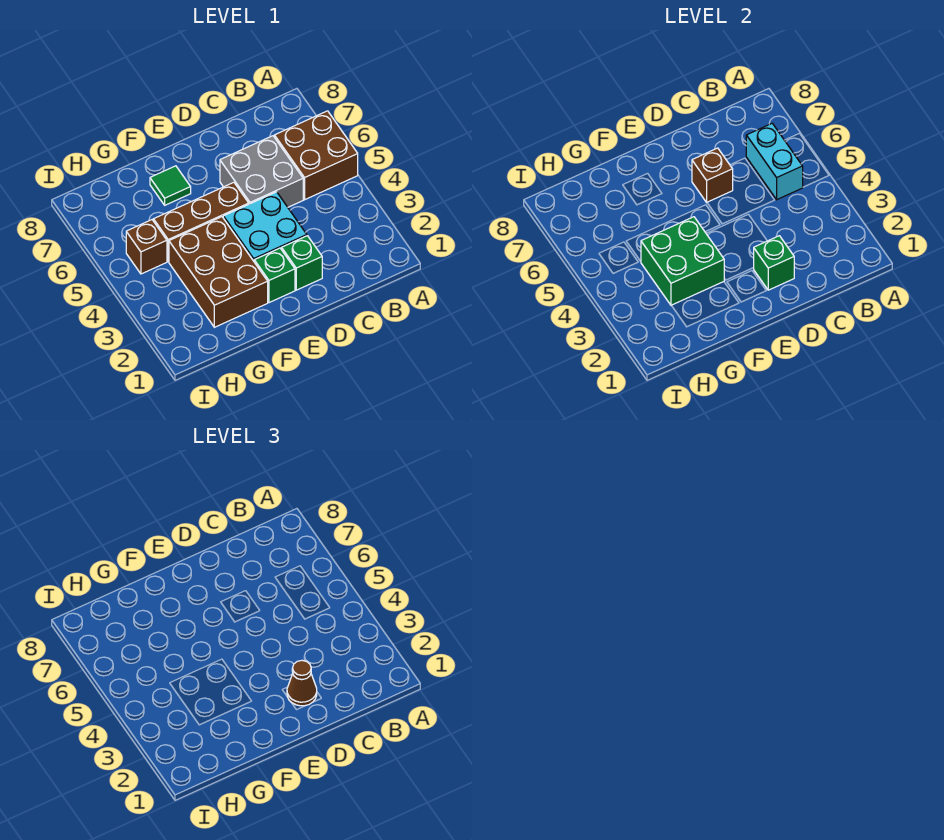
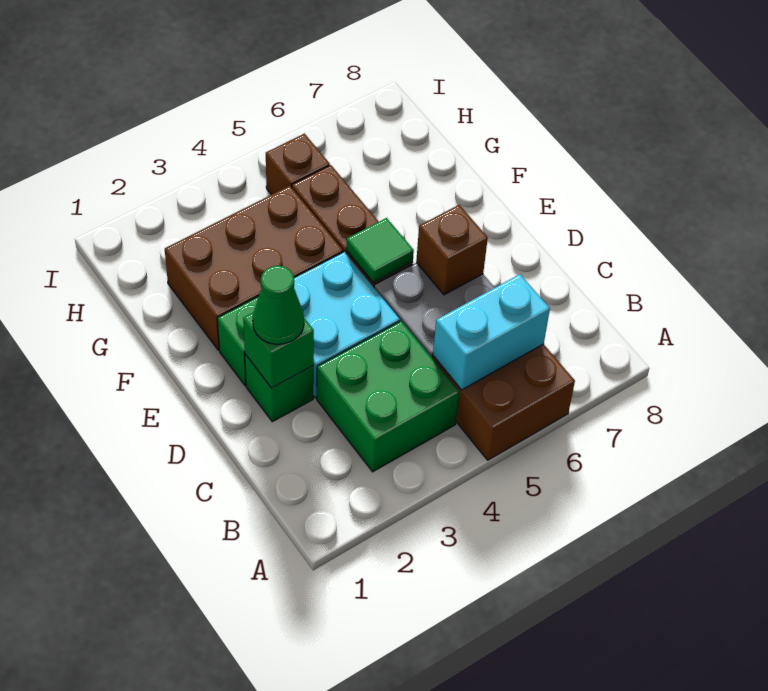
brown 1x1 cone [287,660,317,706] -> green 1x1 cone [253,266,304,344]
green 2x2 brick [641,217,724,306] -> green 2x2 brick moved to [317,321,459,472]
green 1x1 tile [150,166,191,205] -> green 1x1 tile moved to [346,218,414,283]

